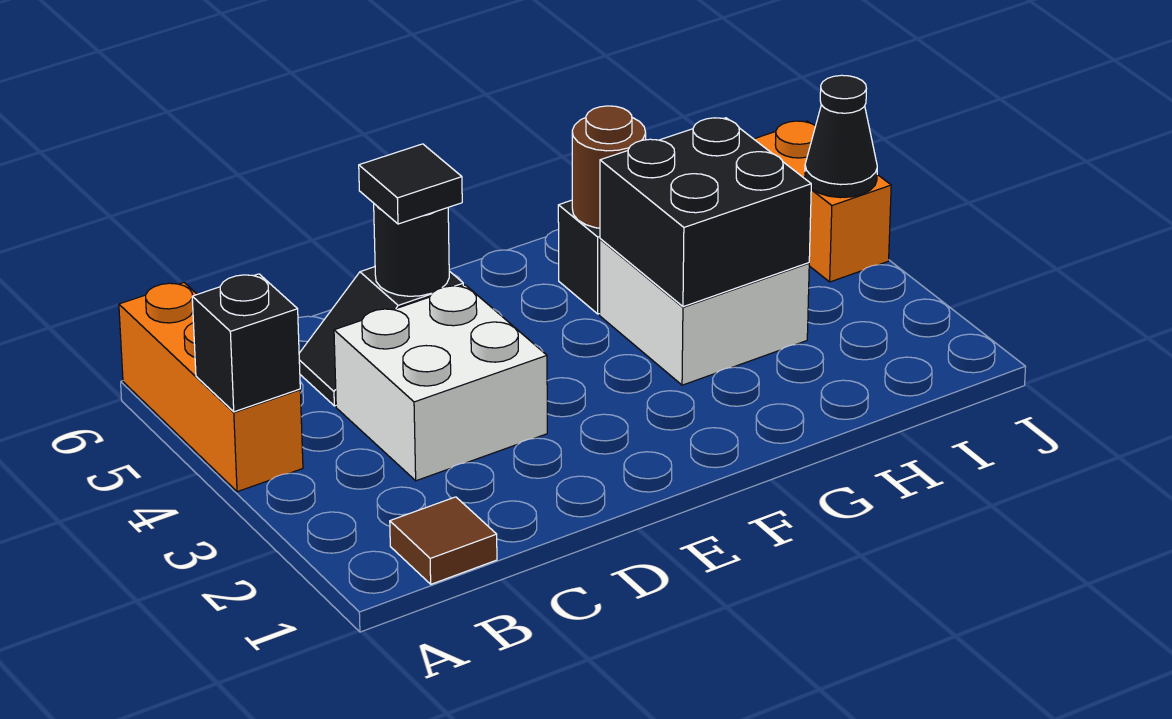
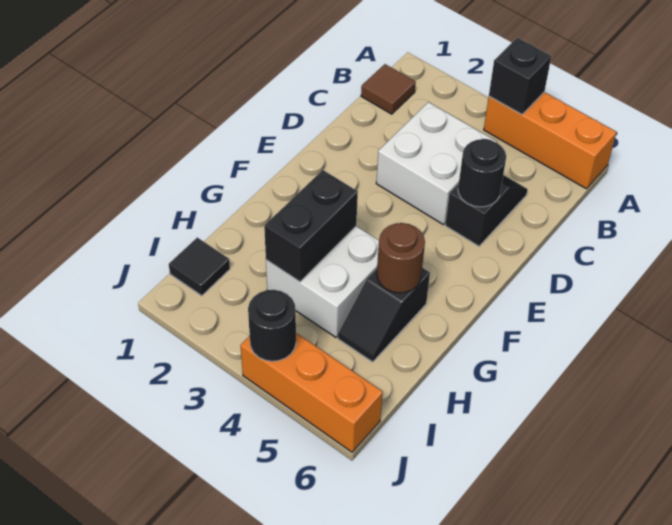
black 1x1 tile [359,144,462,224] -> black 1x1 tile moved to [169,238,230,296]
black 2x2 brick [600,118,811,307] -> black 1x2 brick [264,170,358,282]
orange 1x2 brick [754,121,891,282] -> orange 1x3 brick [240,333,383,452]
black 1x1 cone [805,75,877,198] -> black 1x1 round brick [248,290,296,361]

